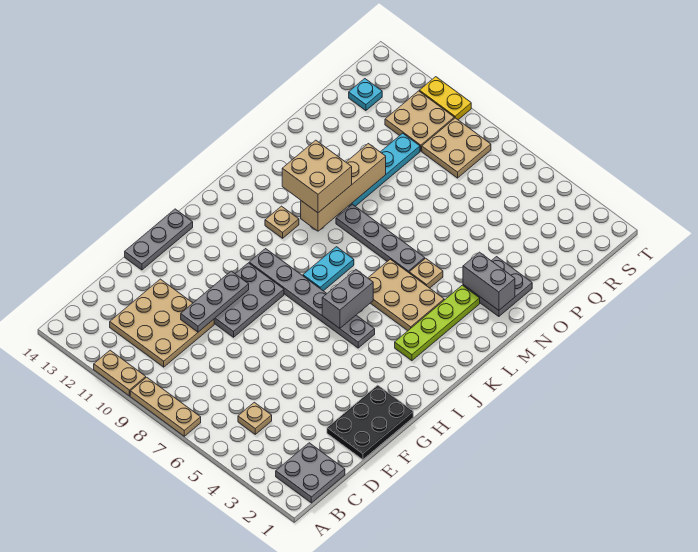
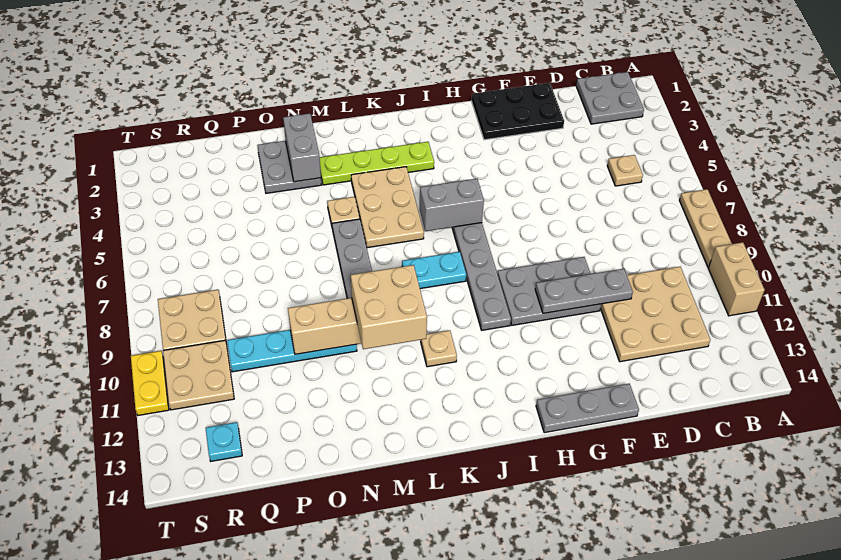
tan 1x2 plate [94,350,146,396] -> tan 1x2 brick [708,242,765,316]

